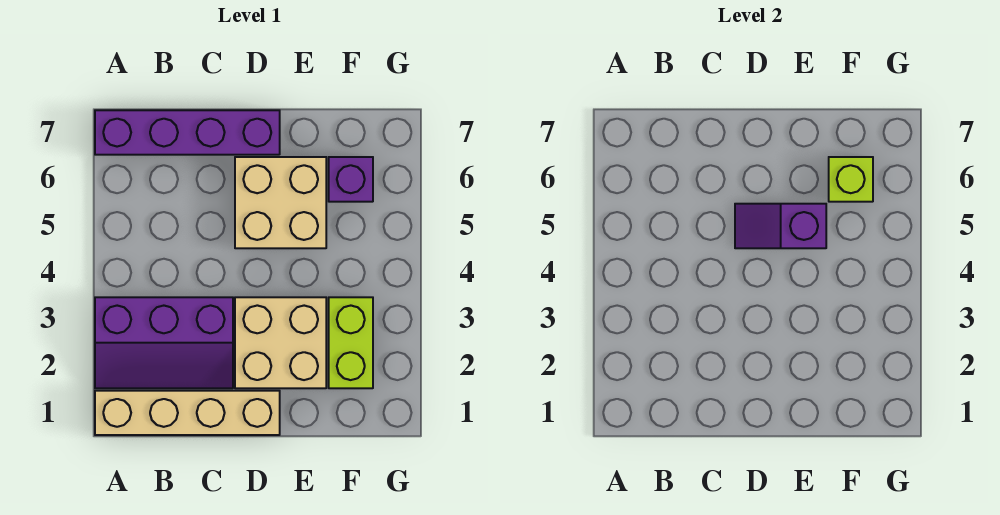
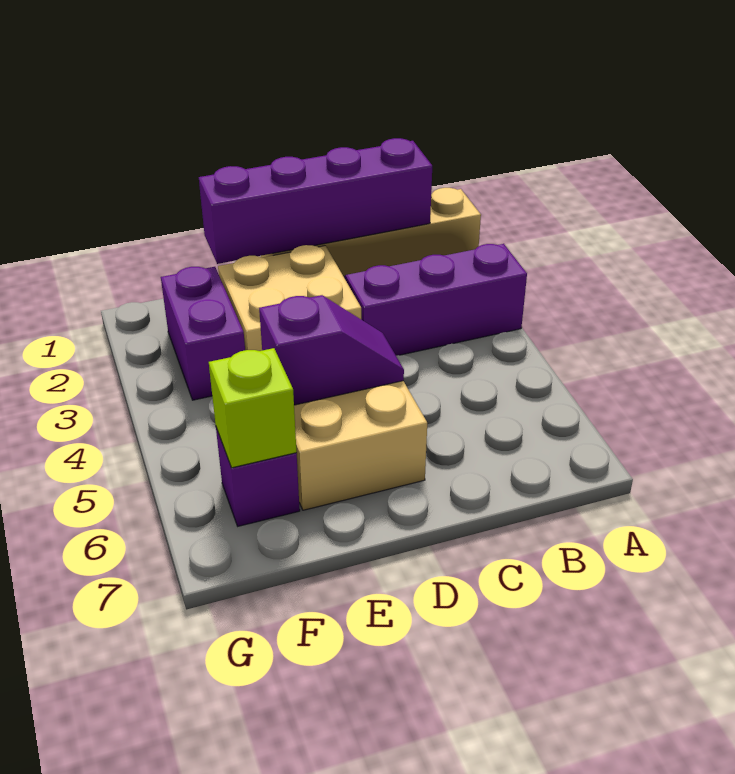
purple 1x4 brick [95,110,280,155] -> purple 1x4 brick moved to [199,138,432,264]
lime 1x2 brick [329,297,373,388] -> purple 1x2 brick [161,267,245,400]

